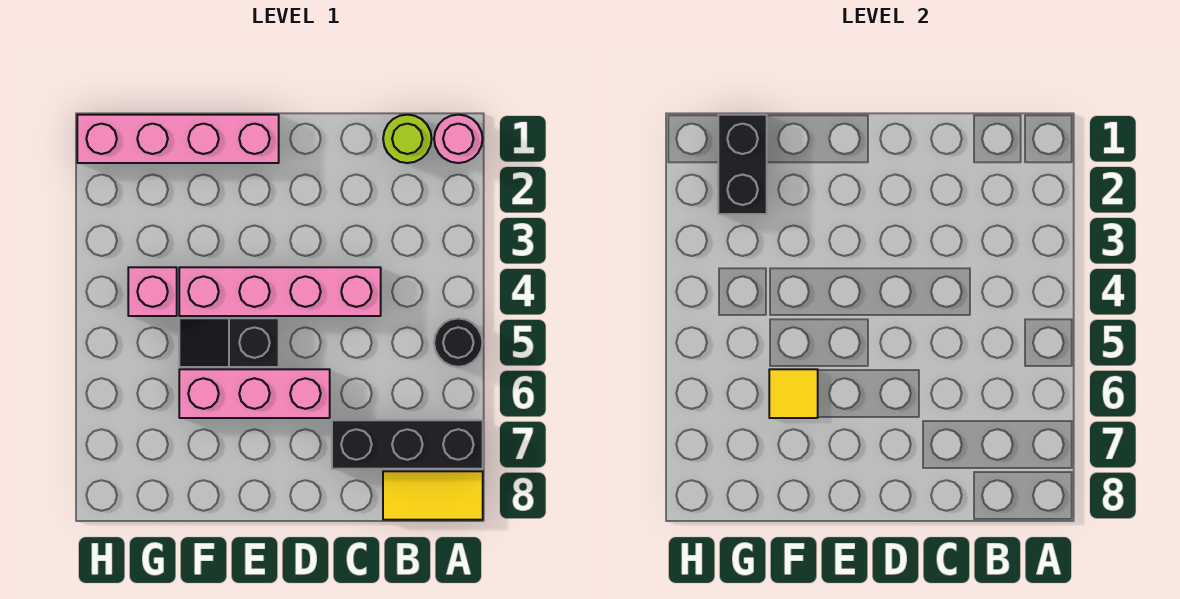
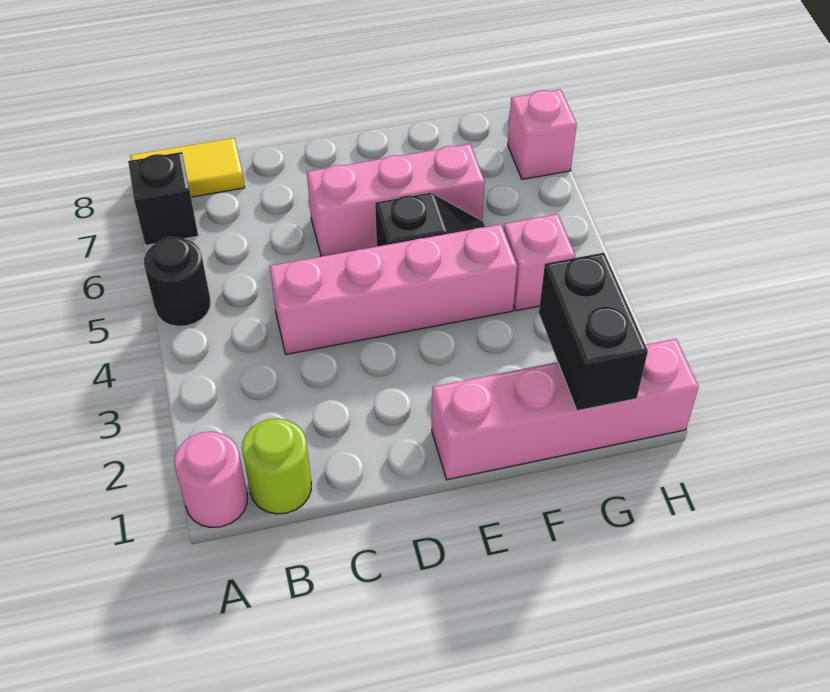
black 1x3 brick [332,420,483,469] -> black 1x1 brick [128,152,198,245]
yellow 1x1 tile [769,369,818,418] -> none
none -> pink 1x1 brick [508,89,577,179]

